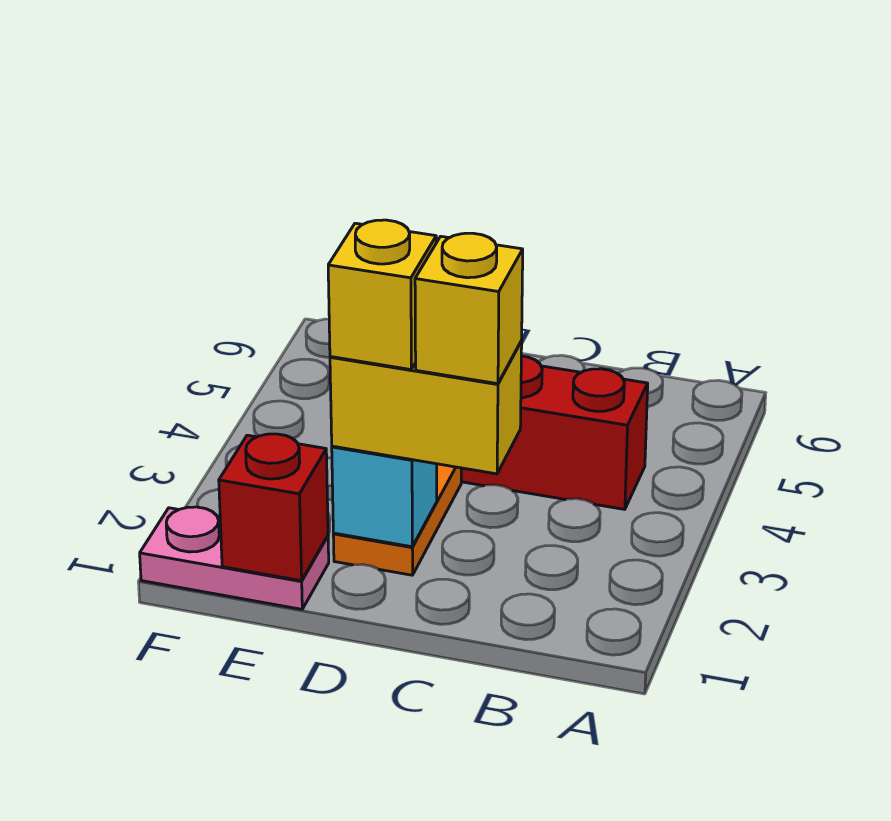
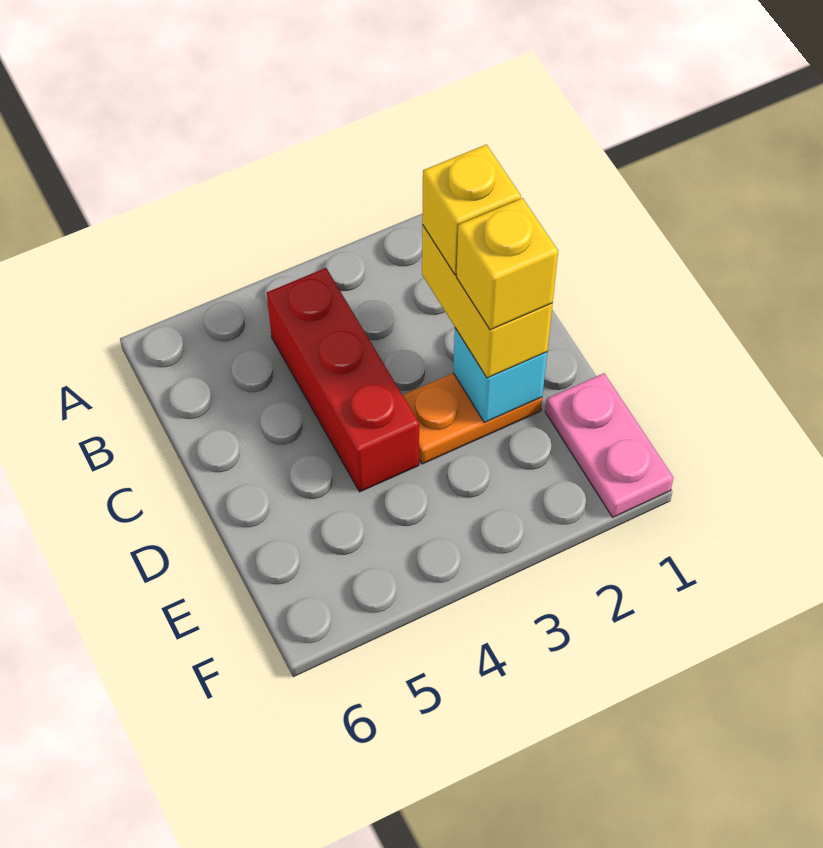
red 1x1 brick [219,434,328,581] -> none

